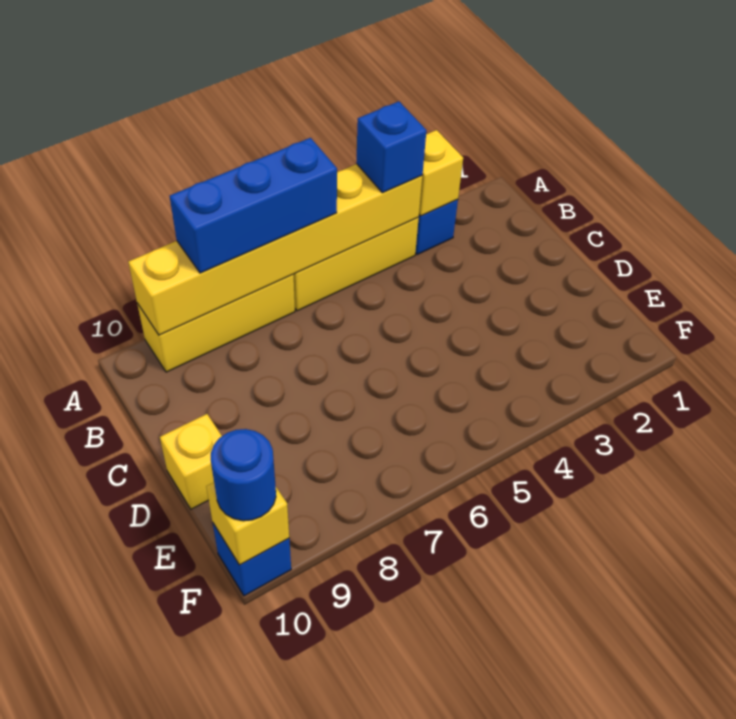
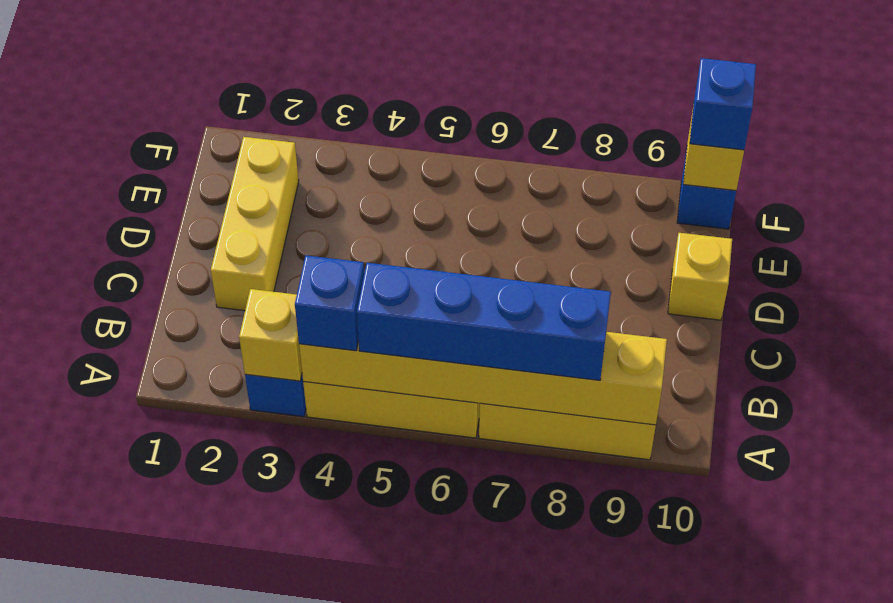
blue 1x3 brick [170,138,337,273] -> blue 1x4 brick [357,263,611,380]
none -> yellow 1x3 brick [211,137,299,311]
blue 1x1 round brick [211,429,276,521] -> blue 1x1 brick [690,58,756,150]

